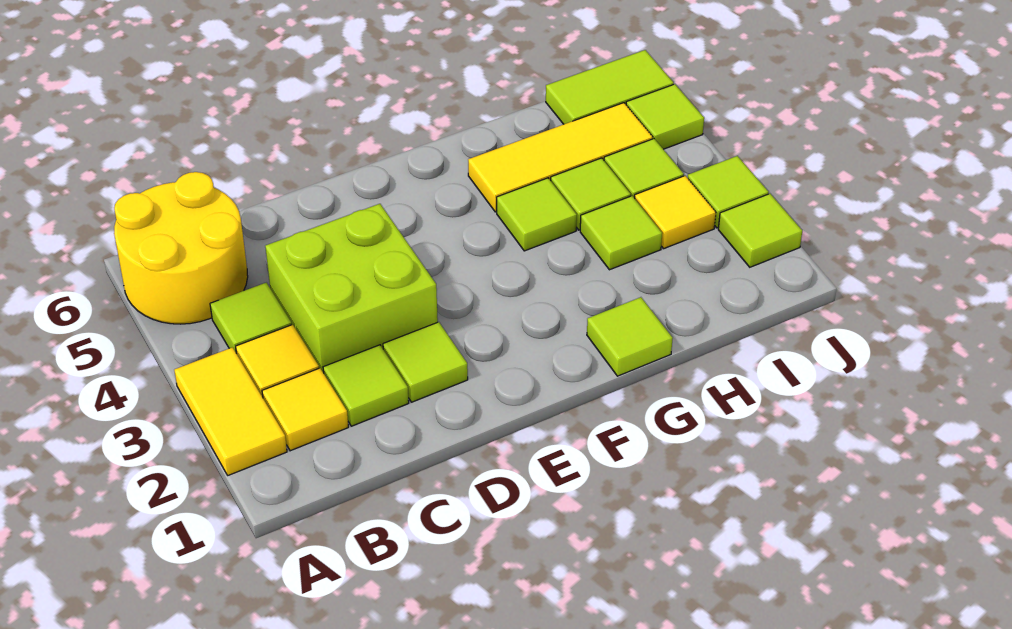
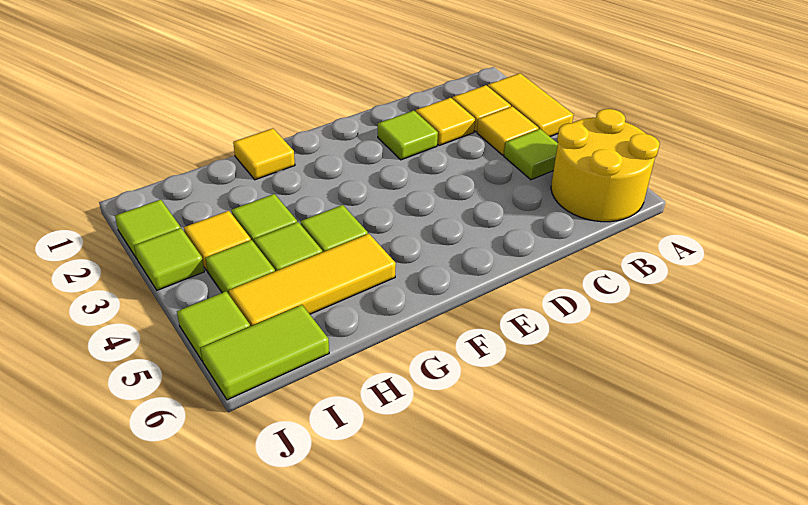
lime 1x1 tile [323,345,409,426] -> yellow 1x1 tile [416,98,475,146]
lime 2x2 brick [265,204,438,373] -> none
lime 1x1 tile [587,297,673,376] -> yellow 1x1 tile [233,128,295,180]

